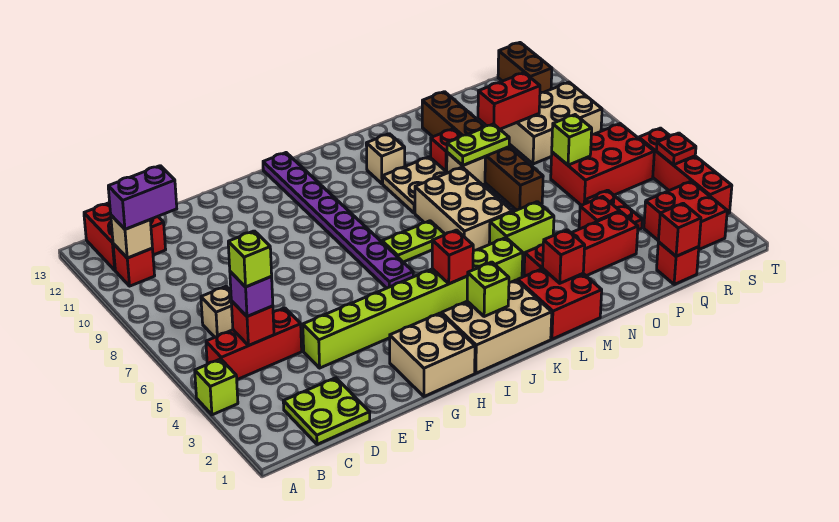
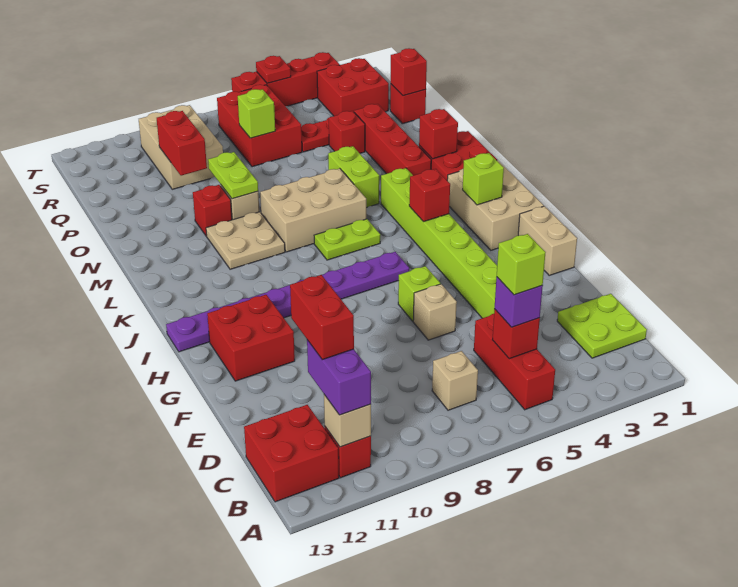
lime 1x1 brick [195,359,238,415] -> lime 1x1 brick moved to [398,266,441,321]
none -> red 1x2 brick [290,275,354,360]
tan 2x2 brick [390,313,475,396] -> tan 1x2 brick [518,206,577,275]
none -> red 2x2 brick [207,295,295,381]
lime 1x2 plate [382,221,445,262] -> lime 1x2 plate turned to [314,219,380,260]
tan 1x1 brick [366,134,405,184] -> tan 1x1 brick moved to [413,284,457,340]
brown 1x6 brick [422,92,543,210] -> none
brown 1x2 brick [498,43,552,93] -> none

